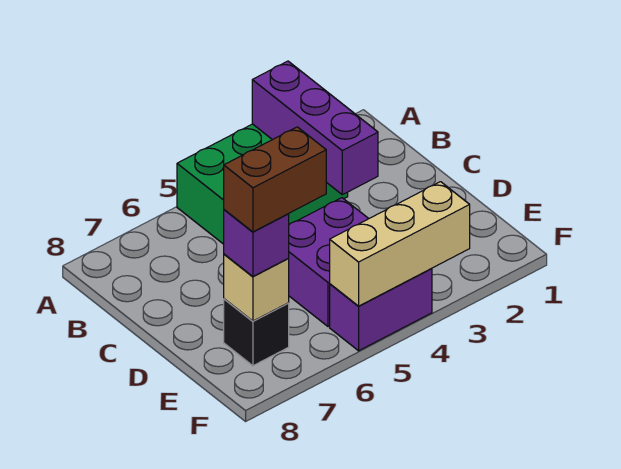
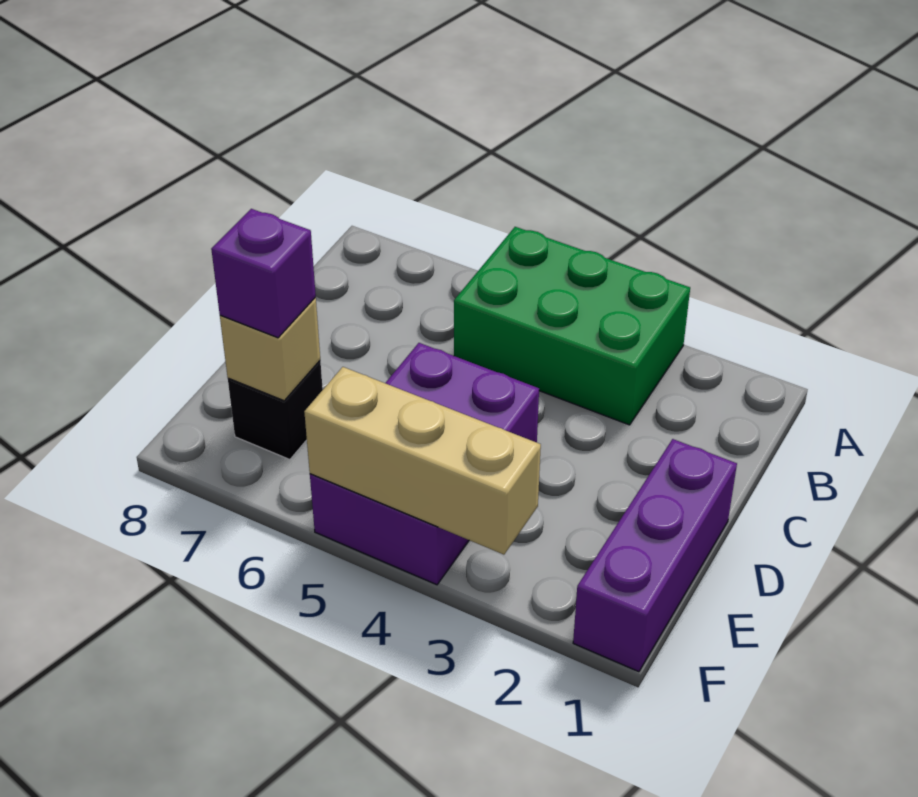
purple 1x3 brick [252,61,378,195] -> purple 1x3 brick moved to [573,439,737,672]
brown 1x2 brick [224,127,326,232] -> none

